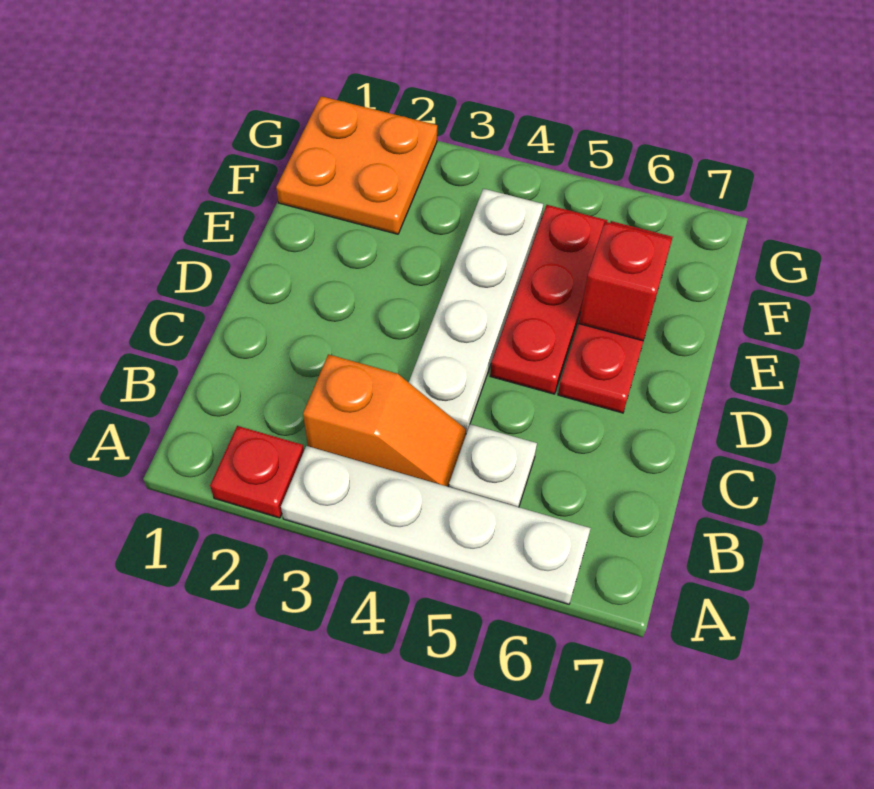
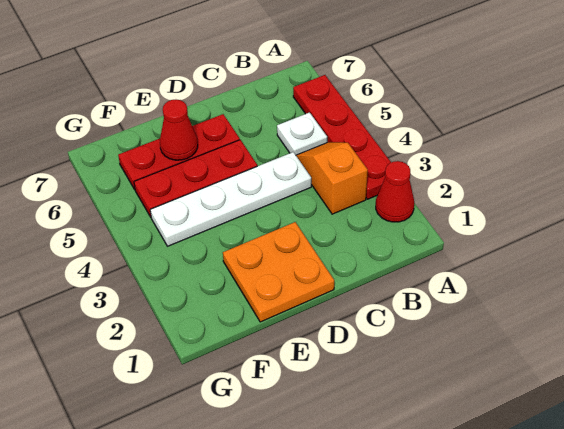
red 1x1 plate [210,426,304,518] -> red 1x1 cone [376,161,414,222]
white 1x4 plate [281,446,591,604] -> red 1x4 plate [293,75,391,199]
red 1x1 brick [578,222,672,341] -> red 1x1 cone [160,100,198,160]
orange 2x2 plate [276,96,437,234] -> orange 2x2 plate moved to [223,222,334,322]

